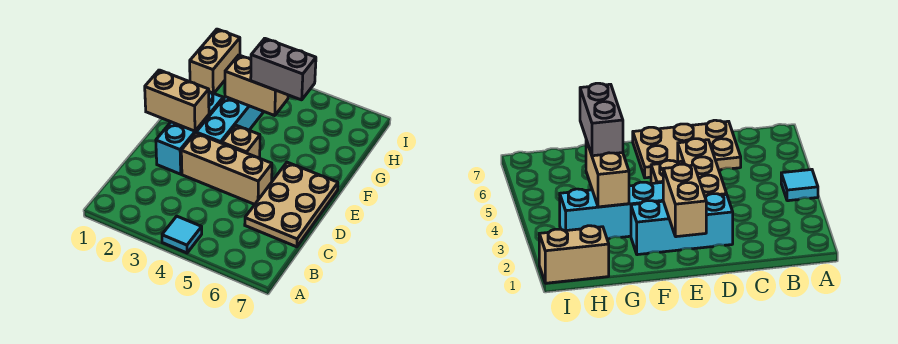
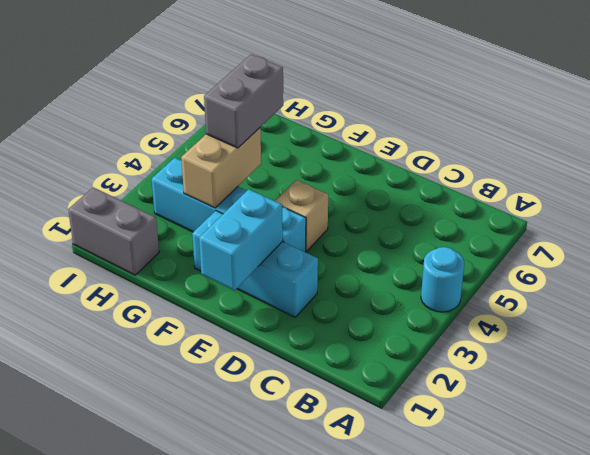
cyan 1x1 tile [162,216,202,253] -> cyan 1x1 round brick [421,247,464,312]
tan 2x3 plate [245,162,338,247] -> none
tan 1x3 brick [181,133,272,204] -> none
tan 1x2 brick [145,70,209,131] -> cyan 1x2 brick [199,189,283,290]
tan 1x2 brick [190,29,240,93] -> grey 1x2 brick [68,187,159,275]

